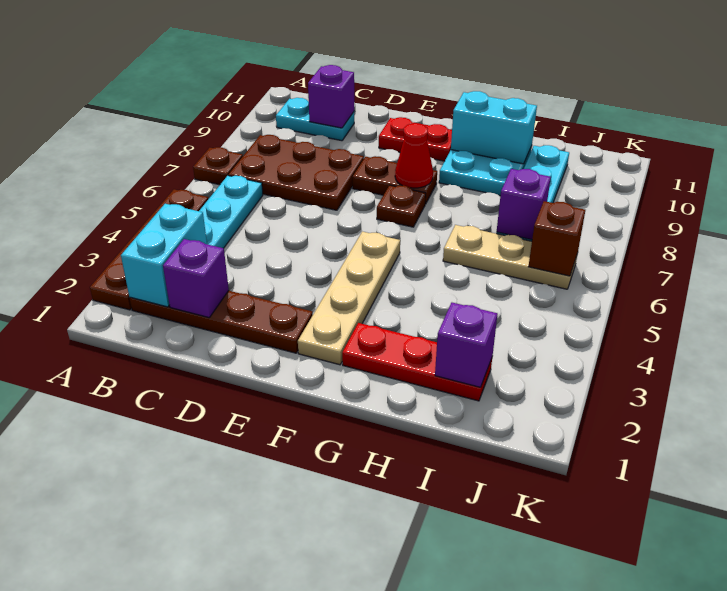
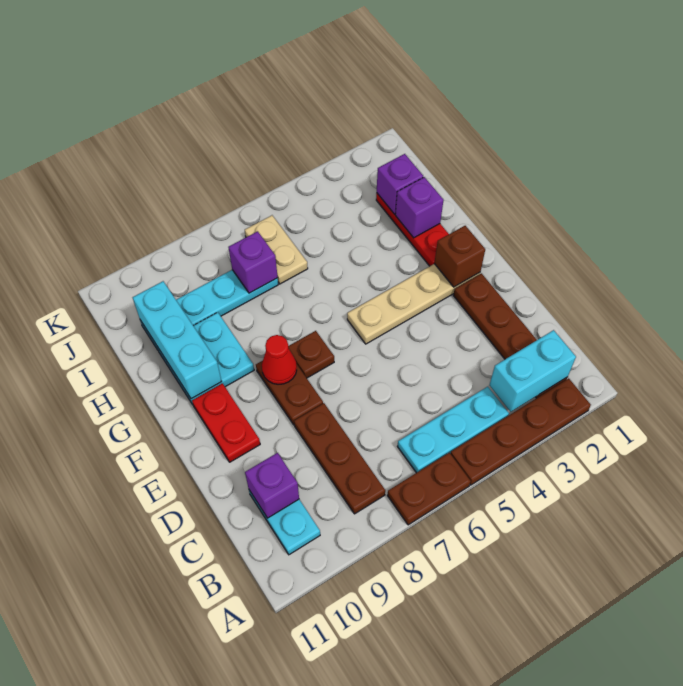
brown 1x1 plate [193,147,243,185] -> brown 1x2 plate [387,453,471,525]
brown 2x3 plate [228,135,364,210] -> brown 1x3 plate [294,403,385,514]
purple 1x1 brick [163,239,229,317] -> purple 1x1 brick moved to [395,177,443,238]
cyan 1x2 brick [451,91,537,164] -> cyan 1x3 brick [133,281,222,399]
tan 1x3 plate [443,225,578,289] -> tan 1x2 plate [245,215,308,284]
brown 1x1 brick [528,201,585,276] -> brown 1x1 brick moved to [434,226,485,287]

